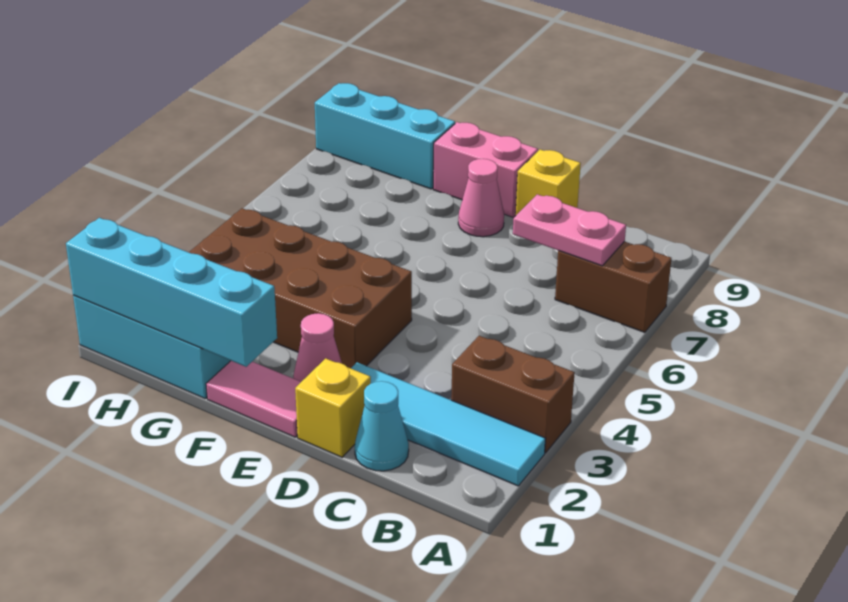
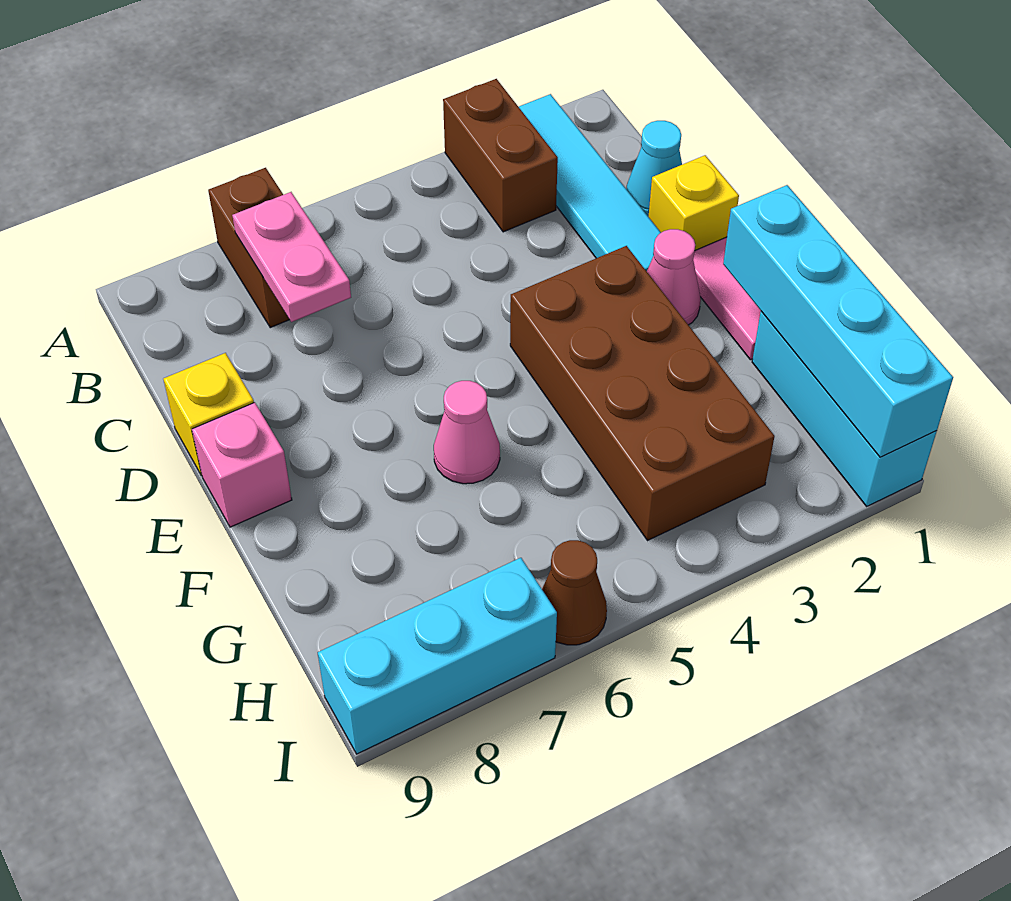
pink 1x1 cone [458,159,504,237] -> pink 1x1 cone moved to [434,381,500,484]
pink 1x2 brick [433,122,538,218] -> pink 1x1 brick [192,403,292,527]
cyan 1x3 brick [315,83,455,189] -> cyan 1x3 brick turned to [318,558,557,754]
none -> brown 1x1 cone [542,540,607,645]

